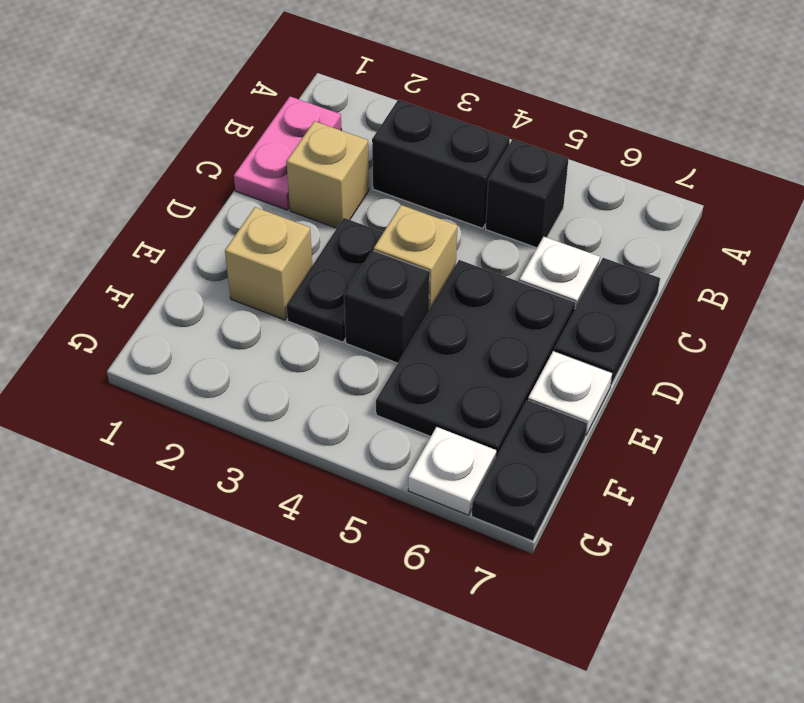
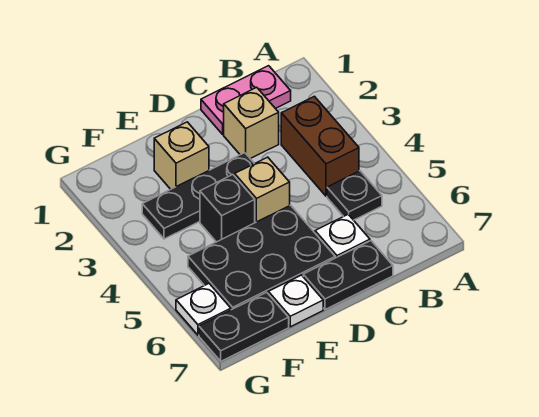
black 1x2 brick [372,100,510,228] -> brown 1x2 brick [281,96,359,196]
black 1x1 brick [486,139,569,248] -> black 1x1 plate [327,171,382,220]
black 1x2 plate [287,218,383,342] -> black 1x3 plate [142,153,254,239]

